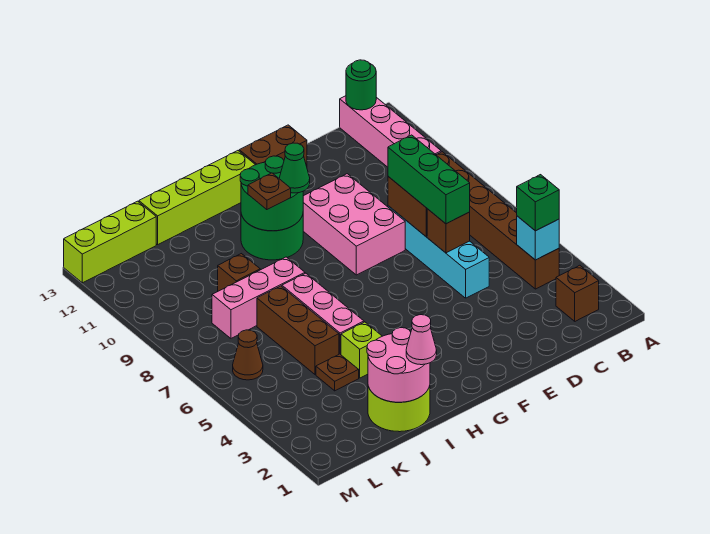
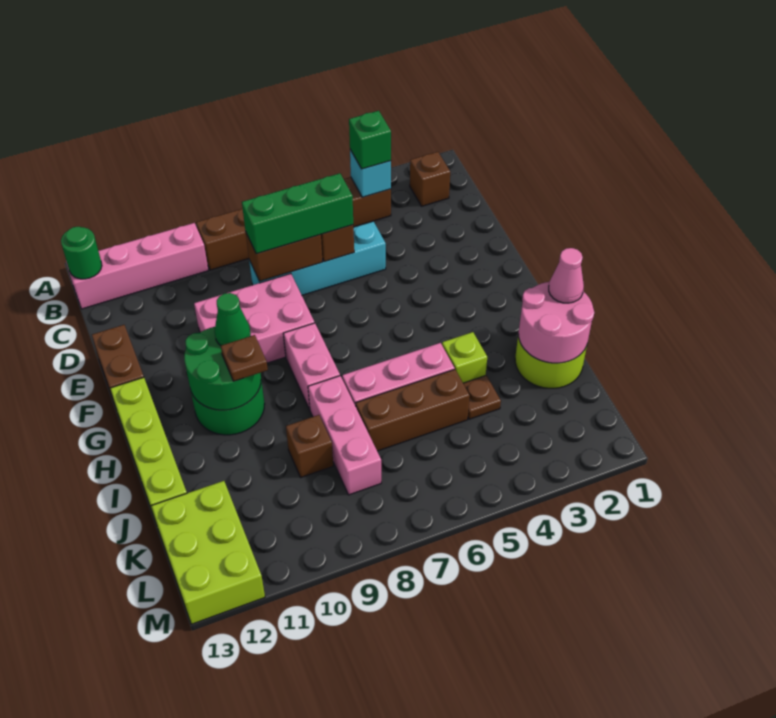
none -> pink 1x2 brick [283,323,340,410]
lime 1x3 brick [64,201,156,283] -> lime 2x3 brick [151,481,265,624]
brown 1x1 cone [233,330,263,380] -> none

